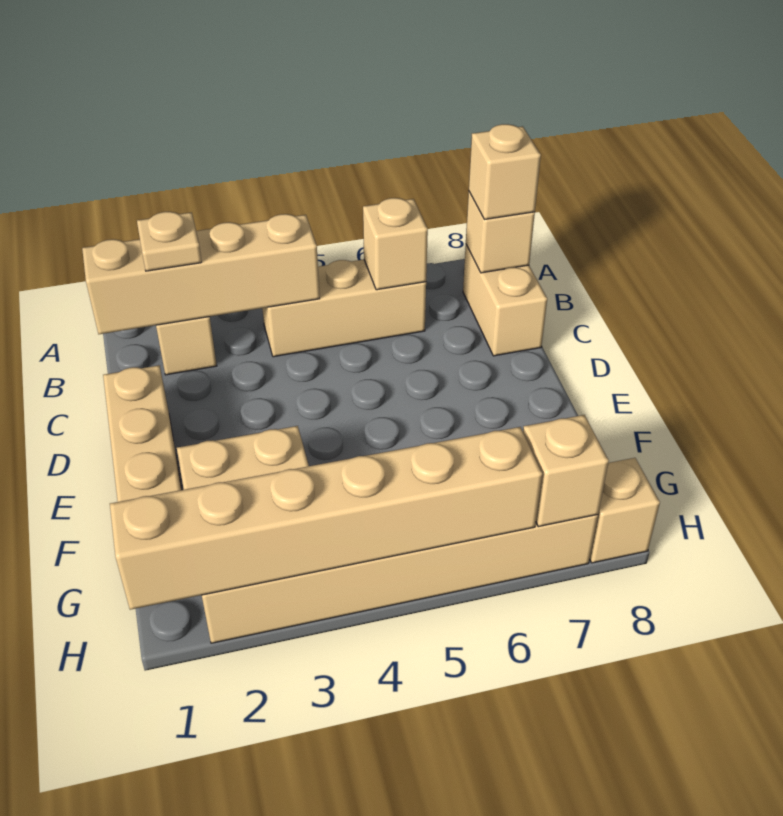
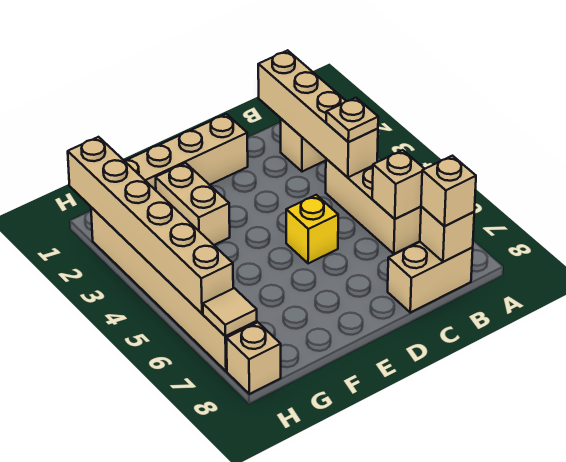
tan 1x1 plate [137,212,202,271] -> tan 1x1 plate moved to [326,98,378,142]
none -> yellow 1x1 brick [286,195,338,264]
tan 1x1 brick [523,415,609,527] -> tan 1x1 tile [203,288,257,336]

